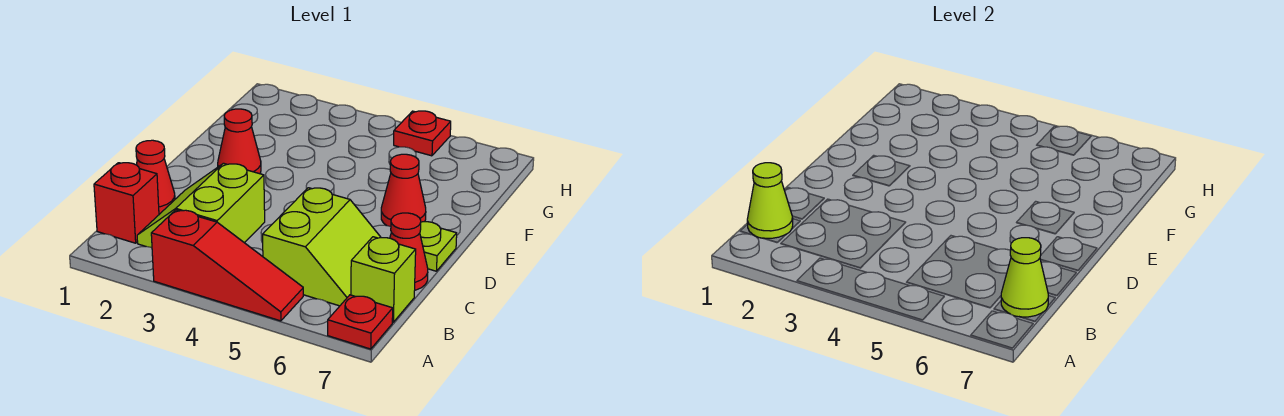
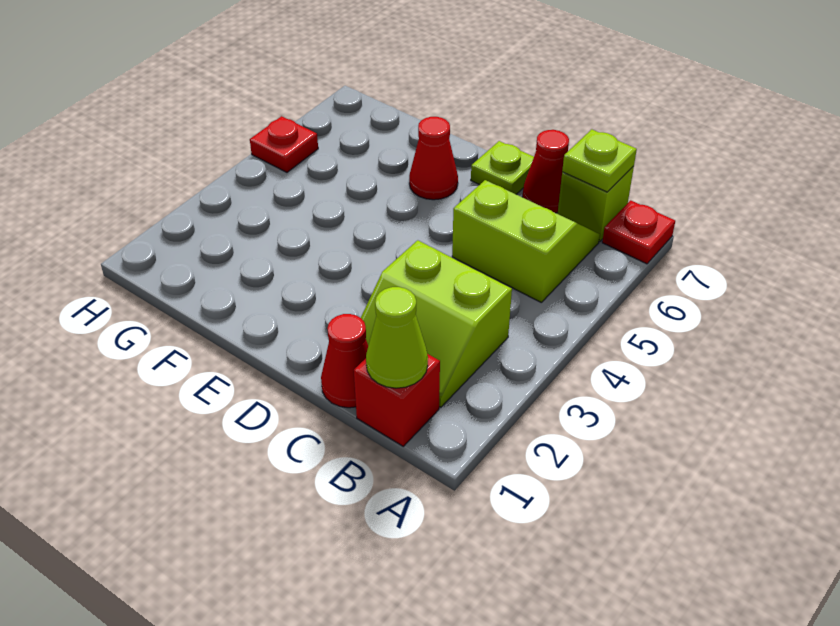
red 1x3 slope [151,210,303,321] -> none
lime 1x1 cone [1001,238,1048,317] -> lime 1x1 plate [562,129,637,192]
red 1x1 cone [218,109,261,174] -> none

